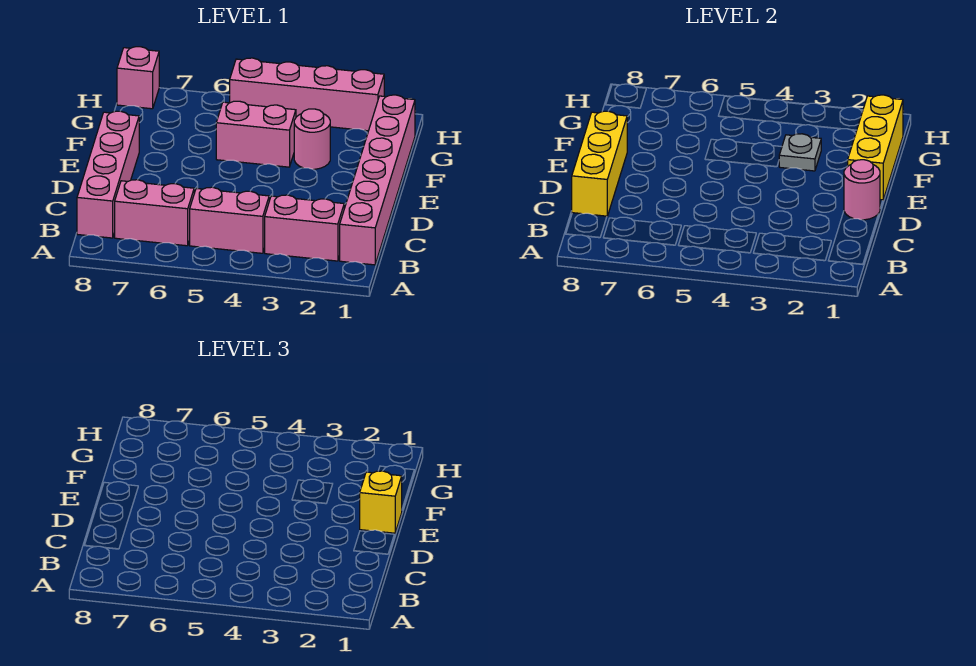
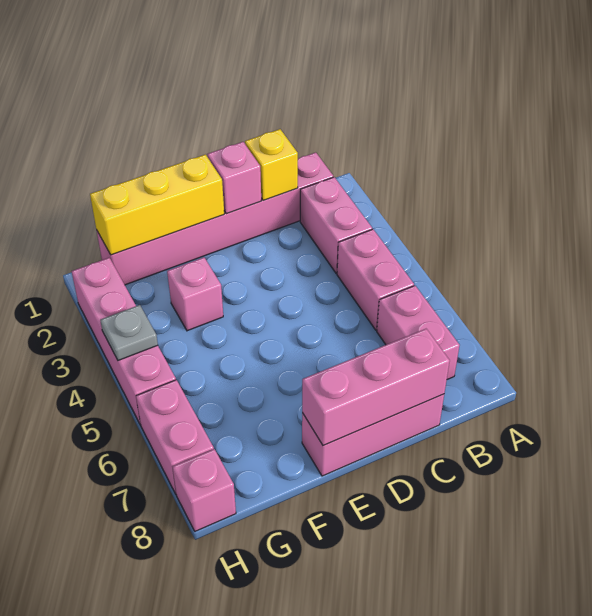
pink 1x4 brick [77,111,139,238] -> pink 1x3 brick [302,394,444,476]
yellow 1x3 brick [572,111,627,216] -> pink 1x3 brick [302,329,450,446]
pink 1x1 round brick [844,160,880,220] -> pink 1x1 brick [207,142,261,214]
yellow 1x1 brick [360,471,402,533] -> yellow 1x1 brick moved to [245,129,298,200]
pink 1x1 round brick [294,109,330,169] -> pink 1x1 brick [167,257,223,331]
grey 1x1 plate [779,134,821,171] -> grey 1x1 plate moved to [100,305,158,360]
pink 1x2 brick [216,101,296,167] -> pink 1x2 brick moved to [136,380,214,494]

